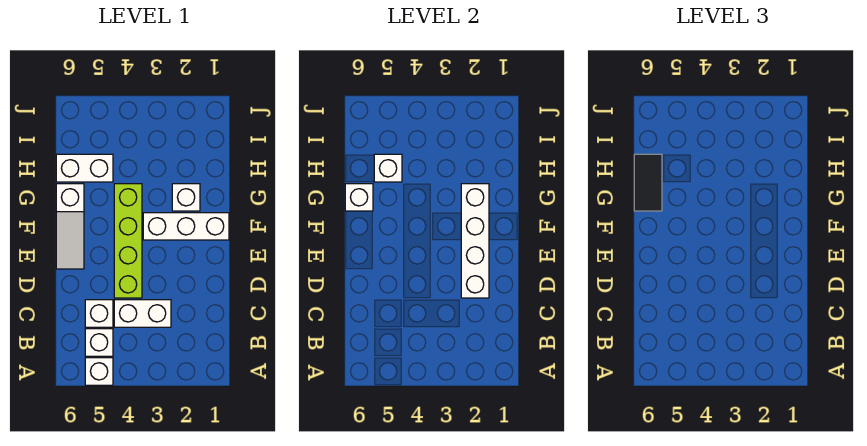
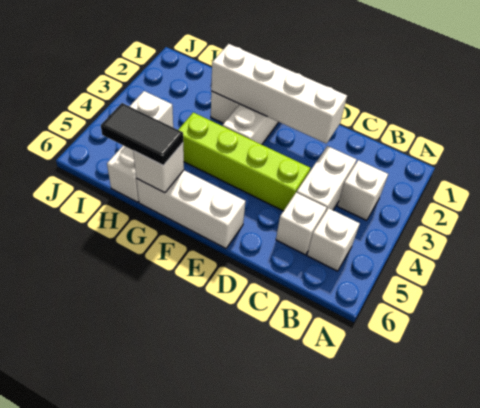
white 1x1 brick [85,358,113,385] -> white 1x1 brick moved to [338,160,388,220]
white 1x3 slope [56,184,84,269] -> white 1x3 brick [136,170,245,248]

